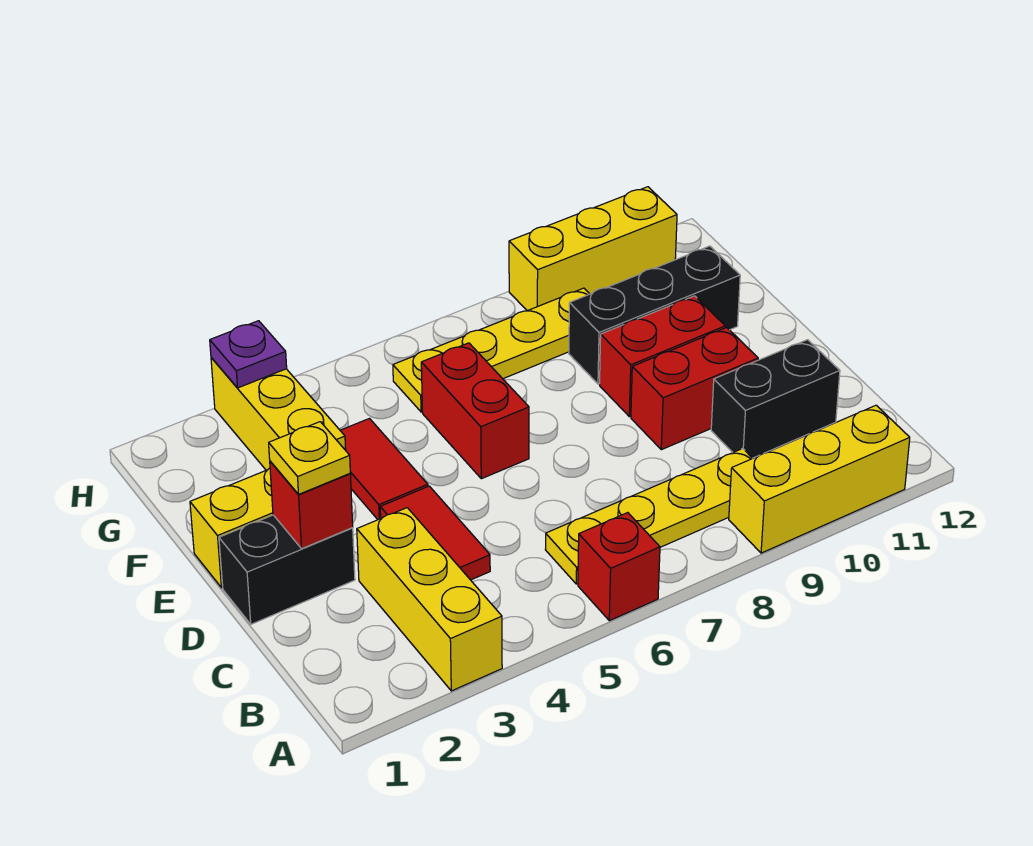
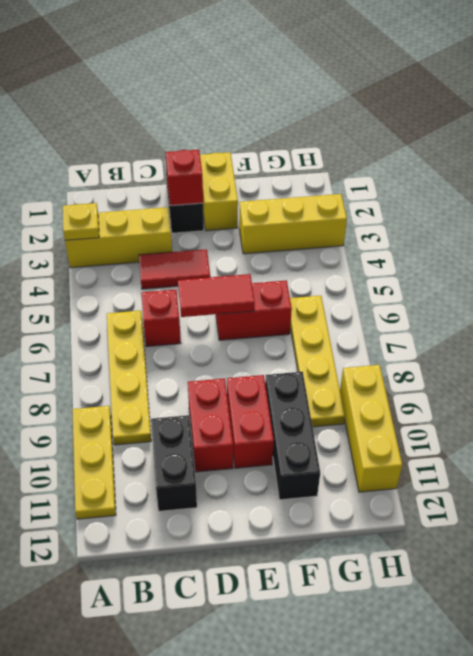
red 1x1 brick [578,513,660,621] -> red 1x1 brick moved to [141,290,181,347]
yellow 1x3 brick [729,405,910,553] -> yellow 1x3 plate [72,406,116,519]
yellow 1x1 plate [269,422,350,494] -> yellow 1x1 plate moved to [63,203,99,240]
red 1x2 tile [340,419,428,520] -> red 1x2 tile moved to [178,274,255,317]
purple 1x1 plate [210,321,287,388] -> none

